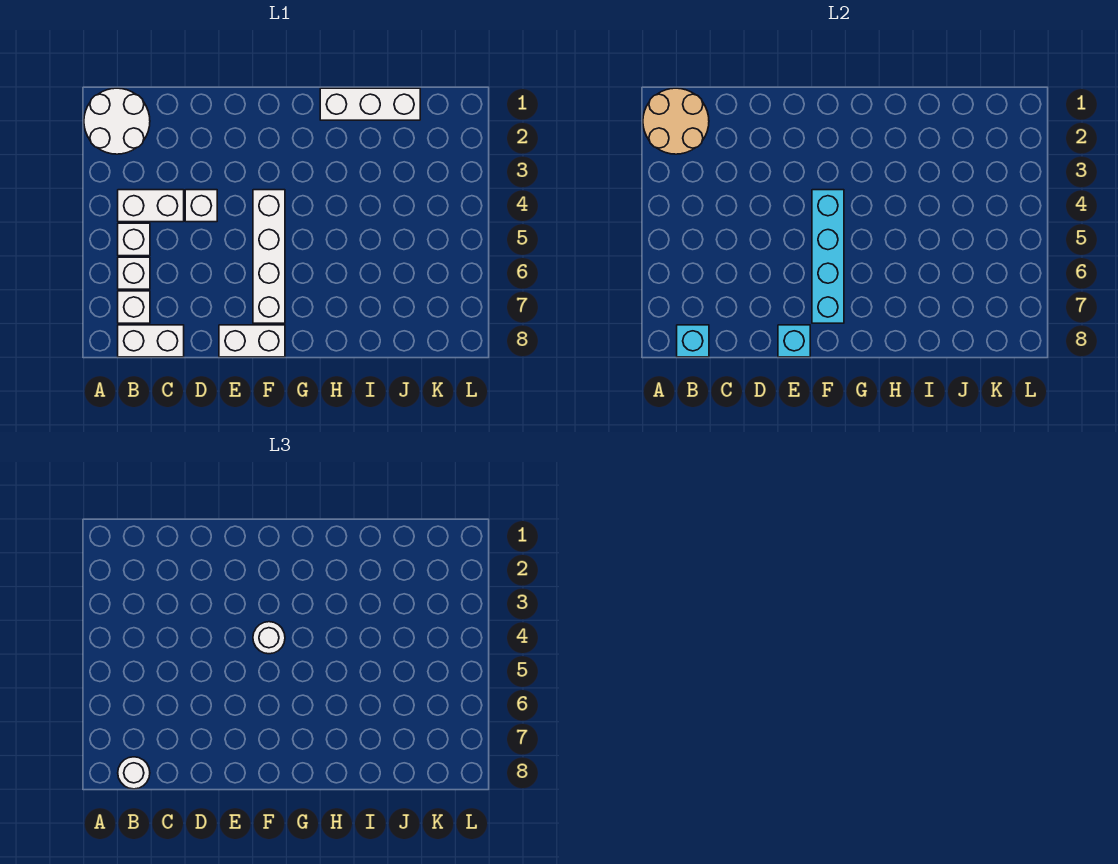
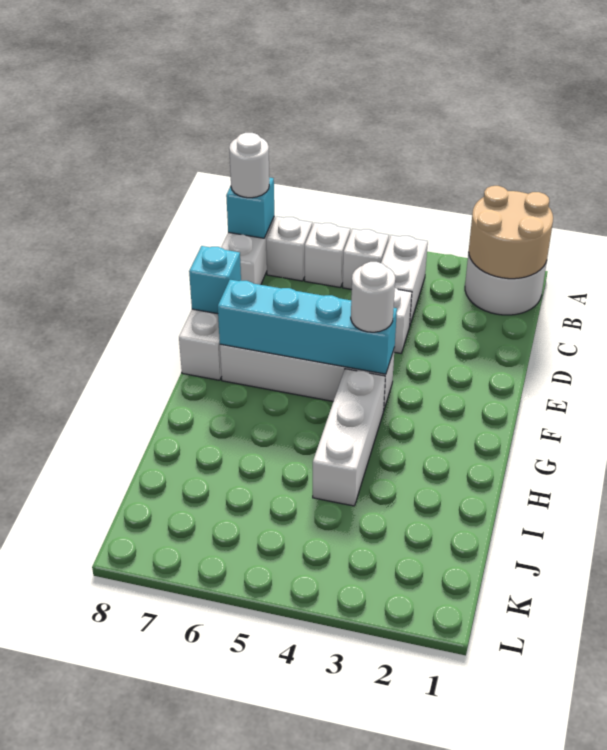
white 1x3 brick [320,88,420,120] -> white 1x3 brick moved to [313,369,385,506]

